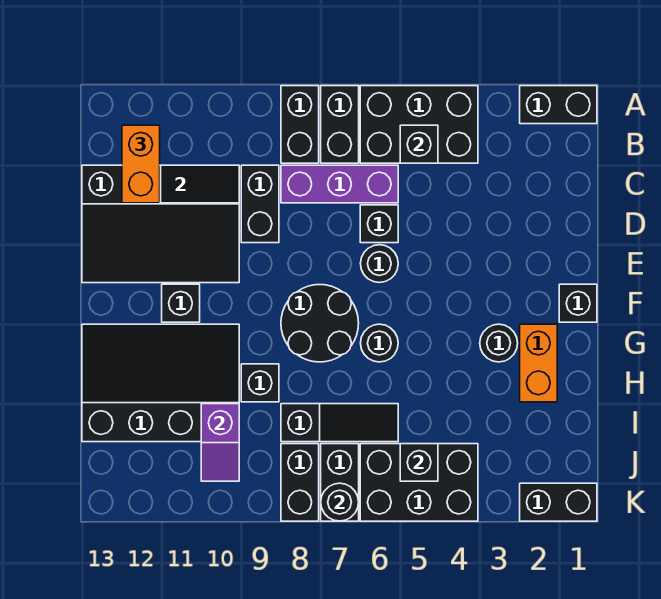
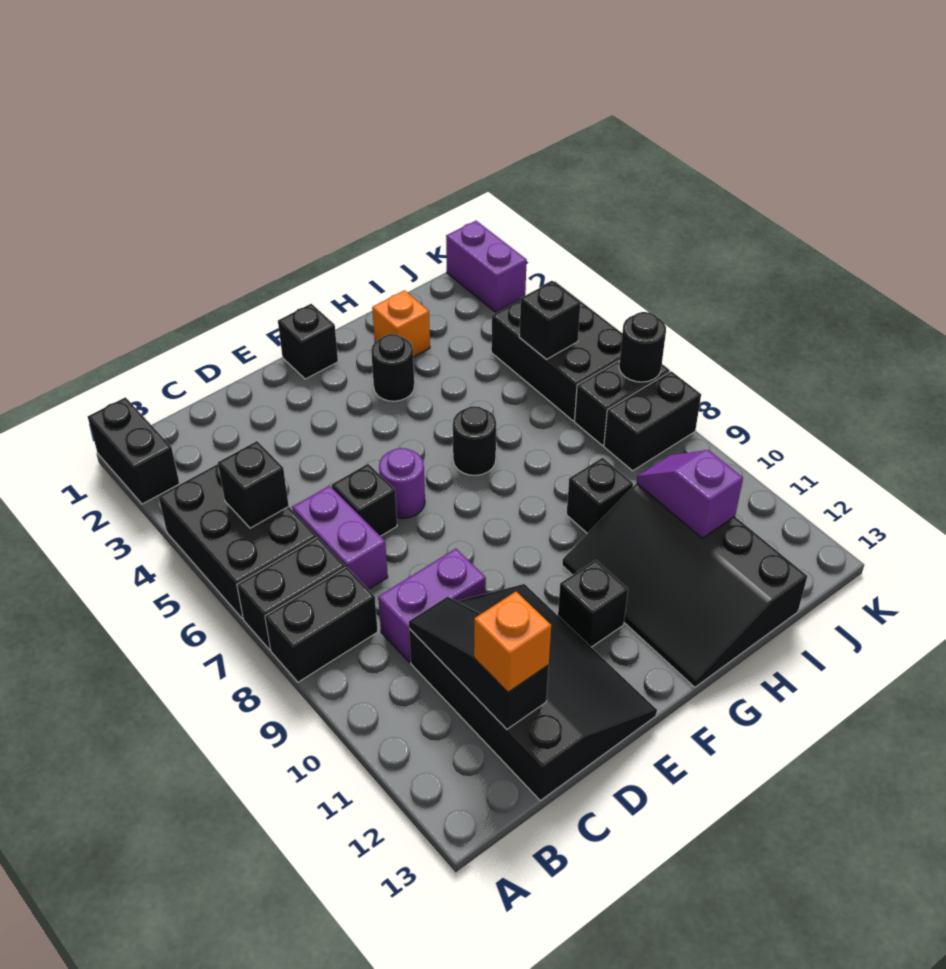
orange 1x2 brick [122,125,160,203] -> orange 1x1 brick [474,592,551,692]
purple 1x3 brick [281,165,398,203] -> purple 1x2 brick [292,486,388,589]
black 1x2 brick [241,165,279,243] -> purple 1x2 brick [378,549,486,662]
black 1x1 round brick [361,245,398,283] -> purple 1x1 round brick [379,448,425,518]
black 2x2 round brick [281,285,359,362] -> none
orange 1x2 brick [520,324,557,402] -> orange 1x1 brick [372,290,430,357]
black 1x3 slope [281,404,398,442] -> none
purple 1x2 slope [201,404,239,481] -> purple 1x2 slope turned to [637,450,743,538]
black 1x2 brick [520,483,597,521] -> purple 1x2 brick [446,221,527,312]

